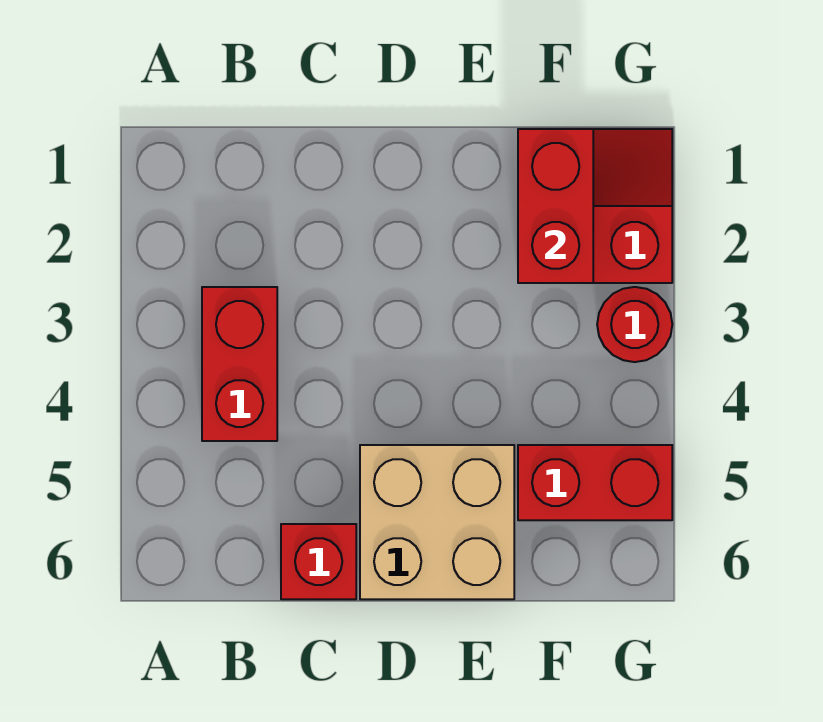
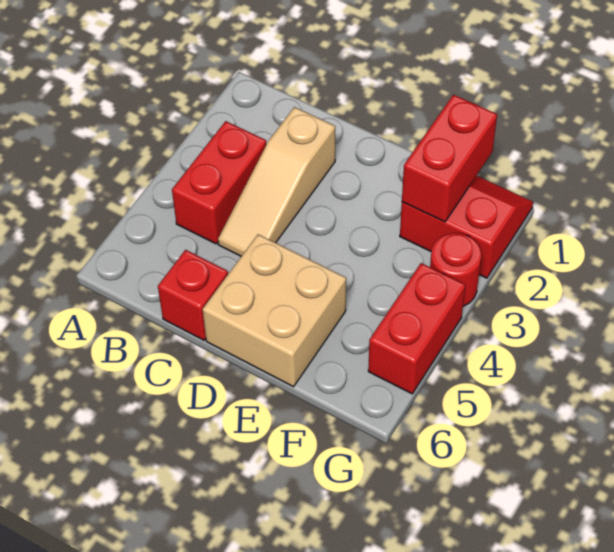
none -> tan 1x3 slope [218,107,335,256]
red 1x2 brick [518,445,672,520] -> red 1x2 brick turned to [368,263,465,394]

